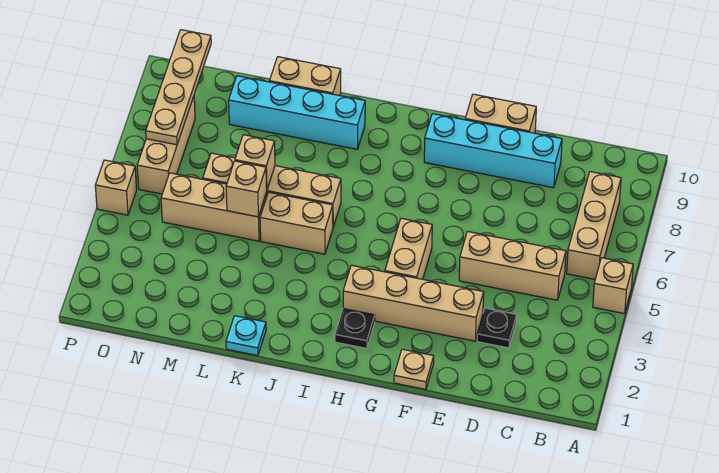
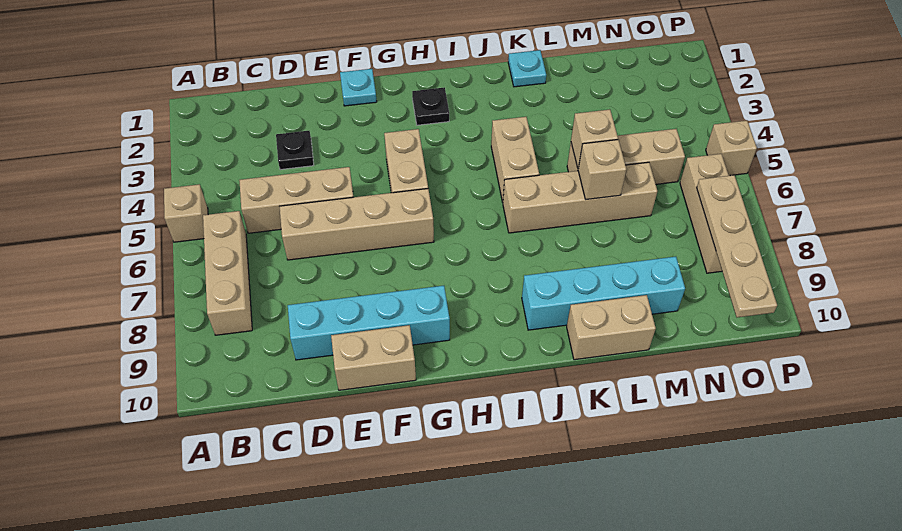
tan 1x4 brick [343,265,484,341] -> tan 1x4 brick moved to [279,189,434,260]
tan 1x1 plate [394,349,434,389] -> cyan 1x1 plate [340,69,377,106]
tan 1x2 brick [260,192,333,254] -> tan 1x2 brick turned to [491,117,539,202]

